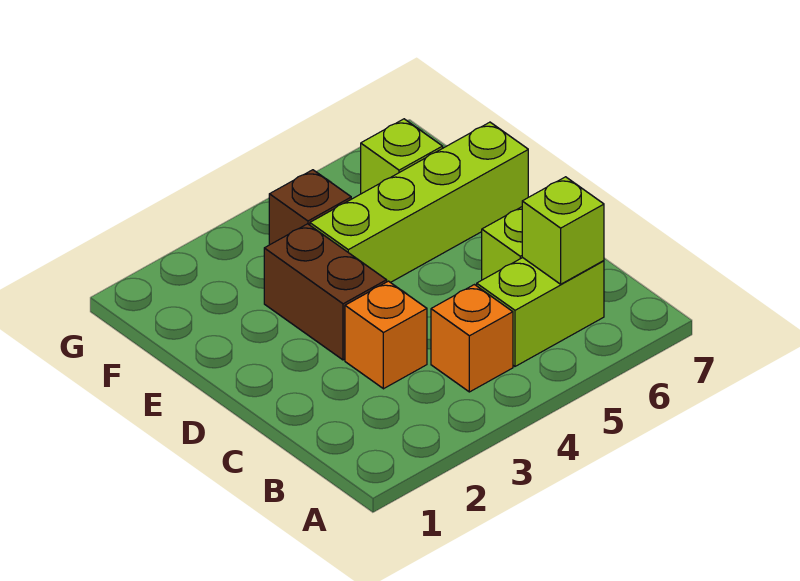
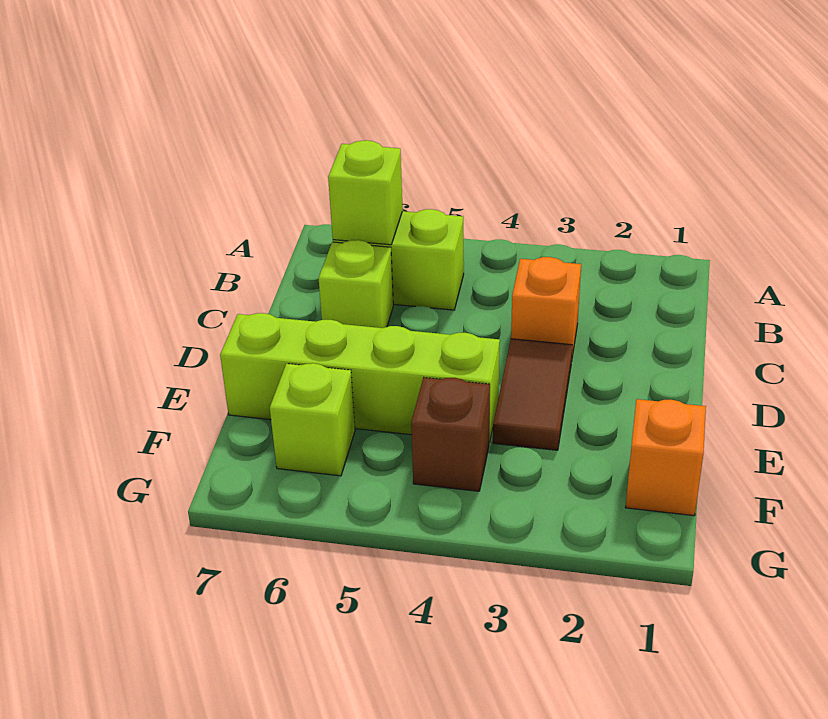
orange 1x1 brick [431,285,513,392] -> orange 1x1 brick moved to [625,399,706,516]
brown 1x2 brick [264,224,387,360] -> brown 1x2 tile [493,339,572,450]

